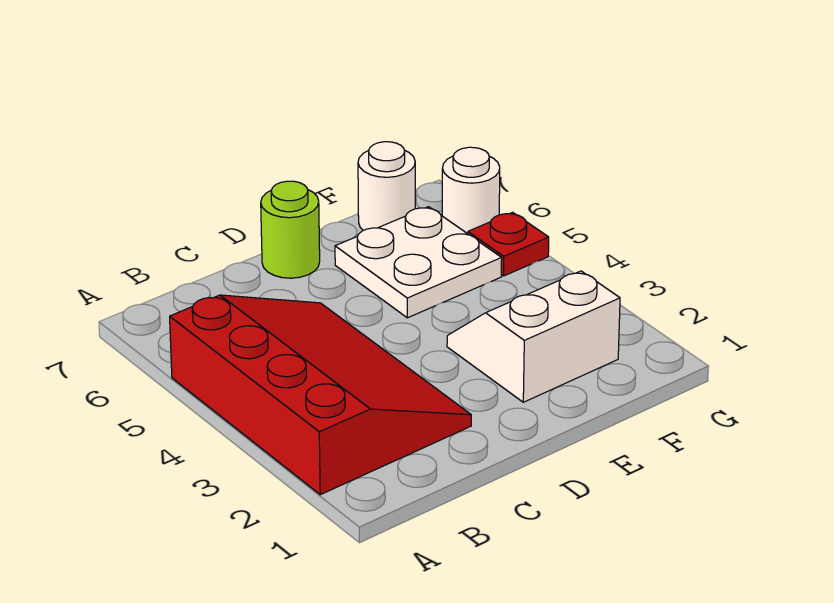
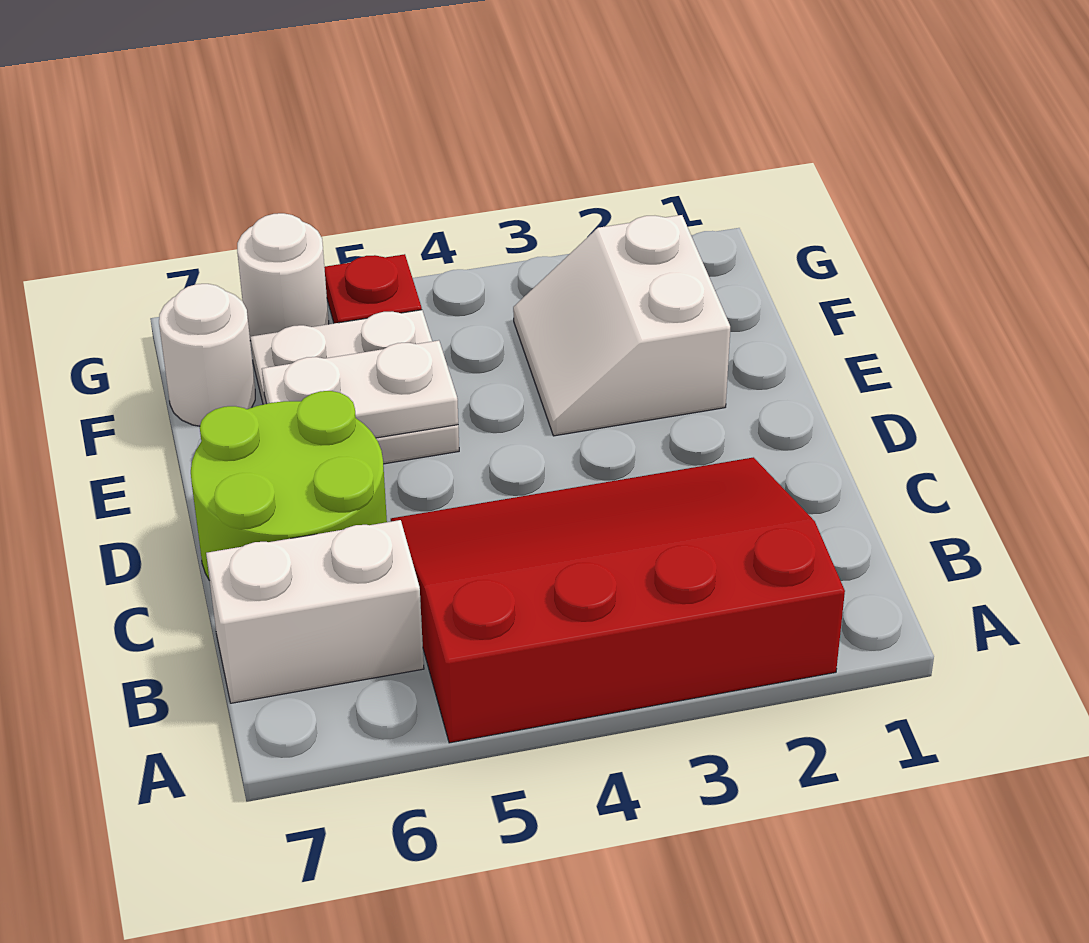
none -> white 1x2 brick [206,520,424,703]
lime 1x1 round brick [261,181,320,278] -> lime 2x2 round brick [191,391,387,581]
none -> white 1x2 plate [262,340,458,438]

